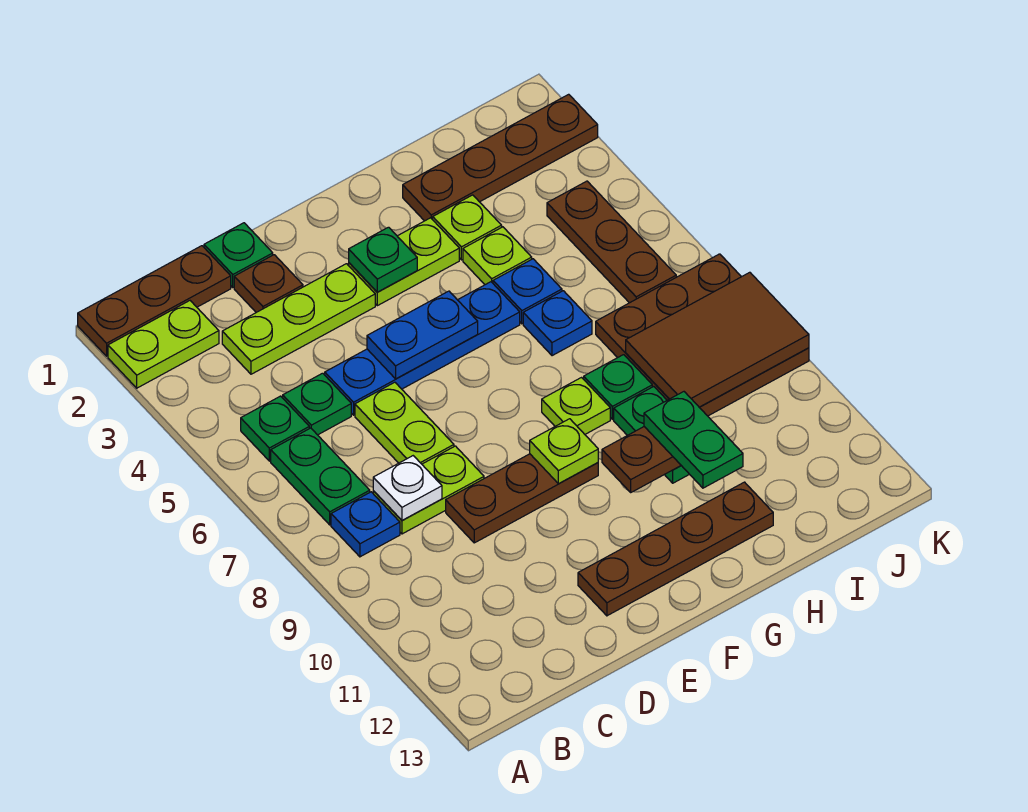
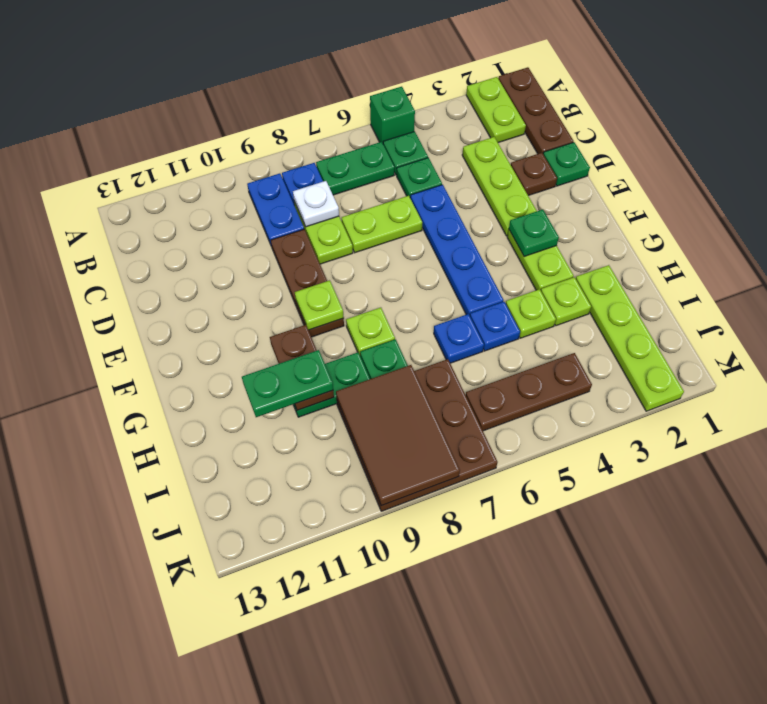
none -> green 1x1 brick [370,87,415,143]
blue 1x2 plate [367,291,478,379] -> blue 1x2 plate moved to [247,173,304,247]
brown 1x4 plate [578,482,773,616] -> none
brown 1x4 plate [403,94,598,221] -> lime 1x4 plate [576,265,684,411]

